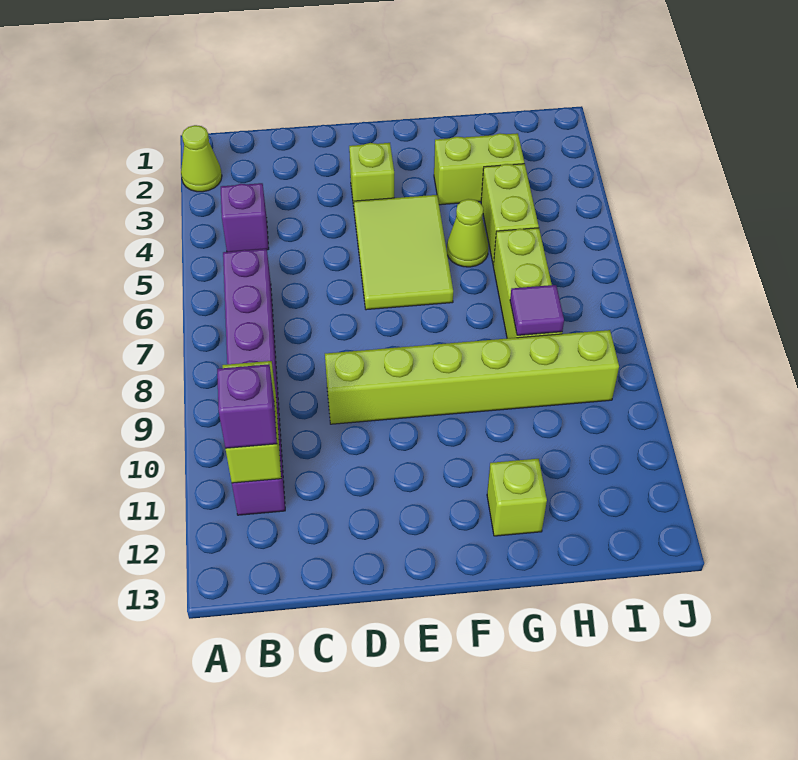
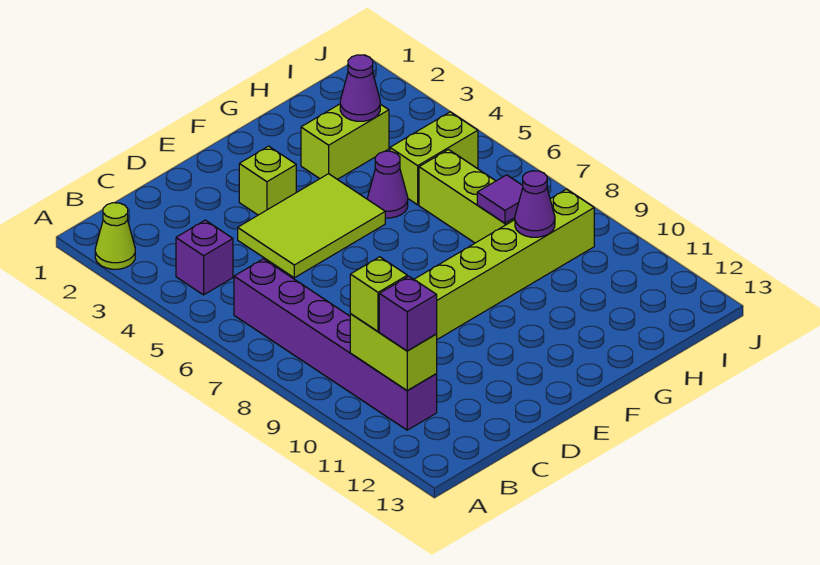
lime 2x3 tile [354,195,453,310] -> lime 2x3 tile turned to [238,174,385,278]
lime 1x1 cone [447,199,488,267] -> purple 1x1 cone [368,151,408,218]
lime 1x1 brick [487,459,547,536] -> lime 1x1 brick moved to [350,257,407,332]
none -> purple 1x1 cone [340,55,380,121]
lime 1x2 brick [481,164,539,265] -> lime 1x2 brick turned to [390,112,478,205]
none -> purple 1x1 cone [515,171,555,237]

